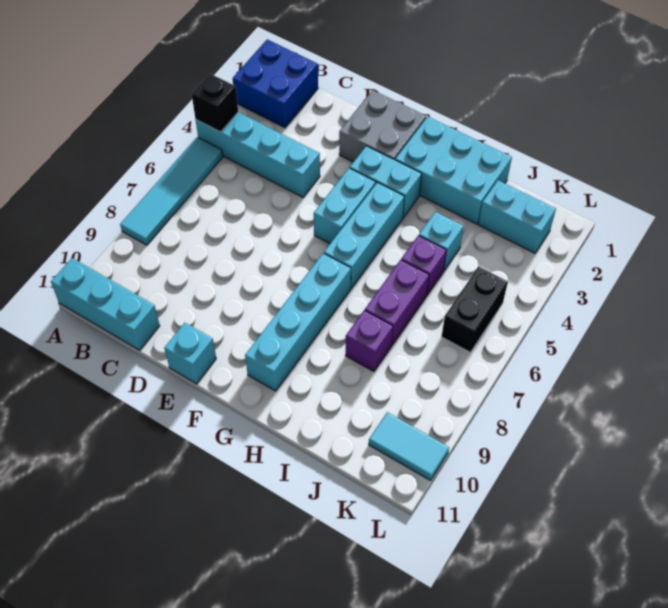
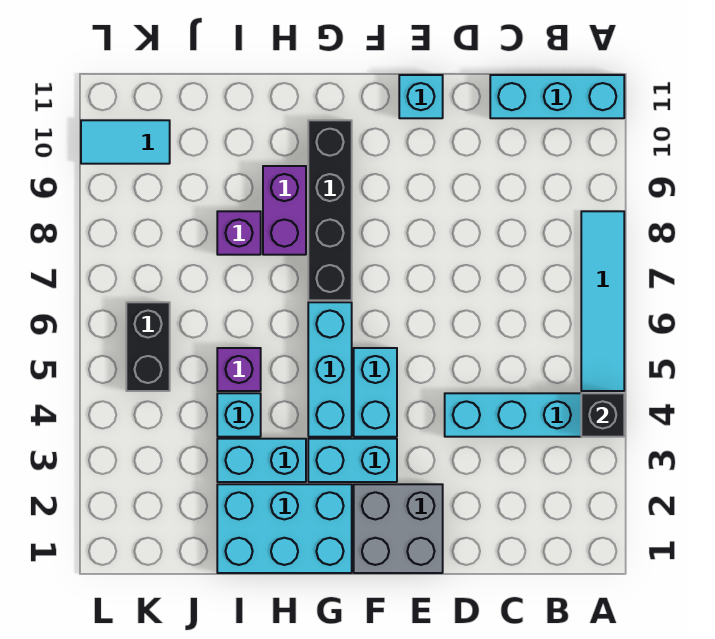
blue 2x2 brick [233,39,318,128] -> none
cyan 1x4 brick [245,253,351,391] -> black 1x4 brick [308,120,352,300]
purple 1x2 brick [365,260,429,345] -> purple 1x2 brick moved to [263,166,306,255]
cyan 1x2 brick [478,180,556,253] -> cyan 1x2 brick moved to [217,439,306,482]

